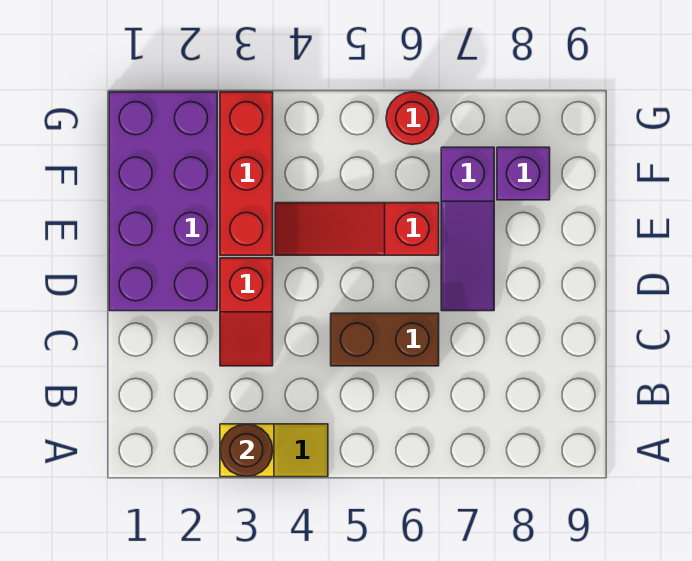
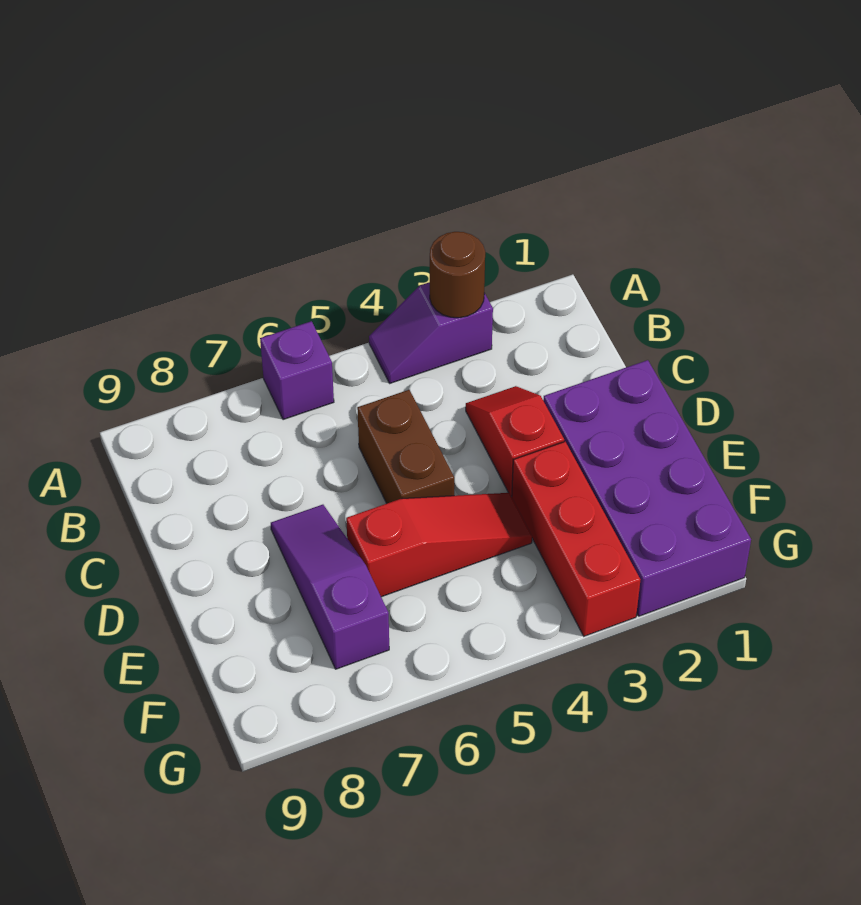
yellow 1x2 slope [220,424,328,477] -> purple 1x2 slope [369,282,493,383]
brown 1x2 brick [331,313,439,366] -> brown 1x2 brick turned to [357,390,454,503]
purple 1x1 brick [497,147,550,200] -> purple 1x1 brick moved to [260,321,334,420]
red 1x1 round brick [386,92,439,145] -> none

